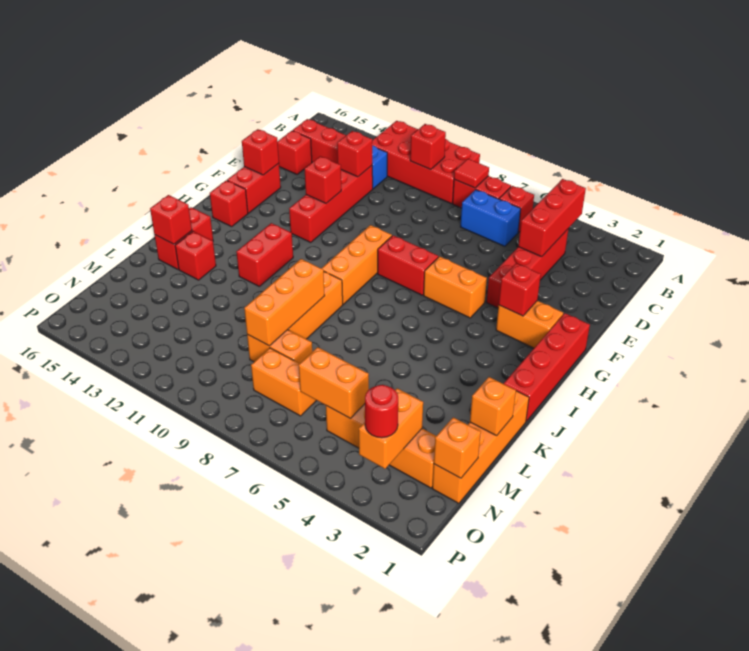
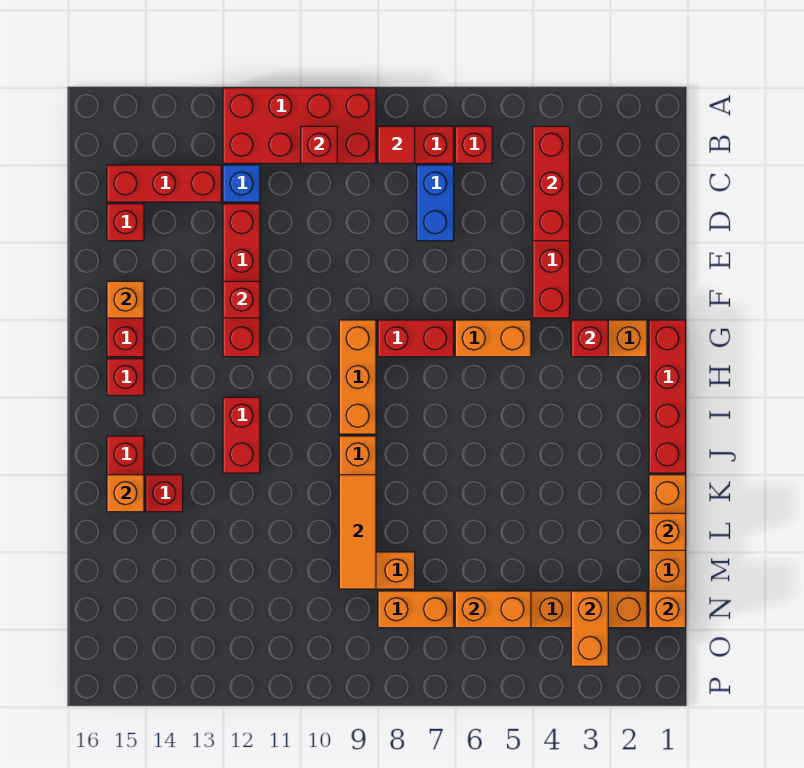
blue 1x2 brick [460,190,521,246] -> blue 1x2 brick turned to [417,165,454,241]
red 1x1 brick [337,131,372,177] -> none
red 1x1 brick [242,129,279,175] -> orange 1x1 brick [107,281,144,318]
orange 1x3 brick [244,259,325,346] -> orange 1x3 tile [339,475,376,589]
red 1x1 brick [150,195,192,244] -> orange 1x1 brick [107,475,144,512]
red 1x1 round brick [365,385,398,438] -> none

